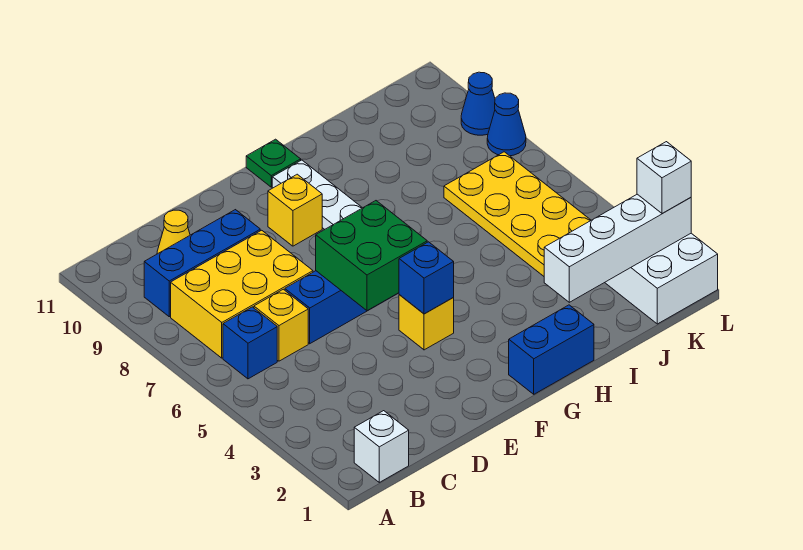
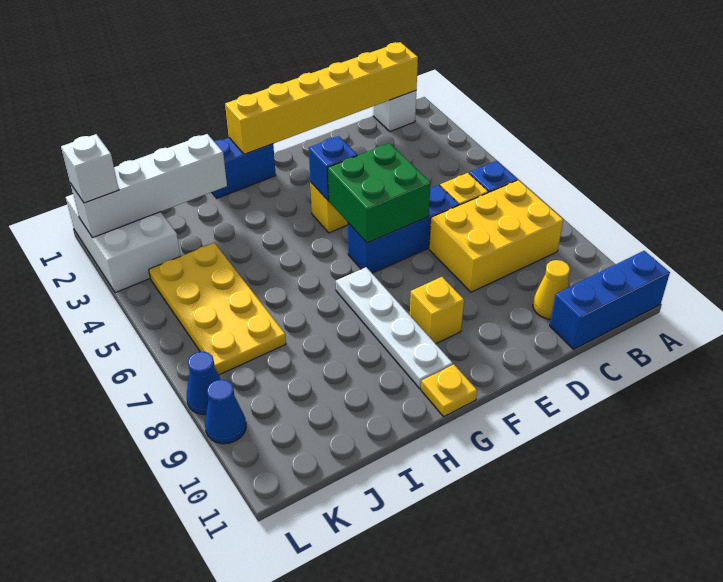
none -> yellow 1x6 brick [225,42,418,154]
blue 1x3 brick [144,210,260,317] -> blue 1x3 brick moved to [550,251,670,349]
green 1x1 plate [246,139,301,187] -> yellow 1x1 plate [421,364,477,417]

